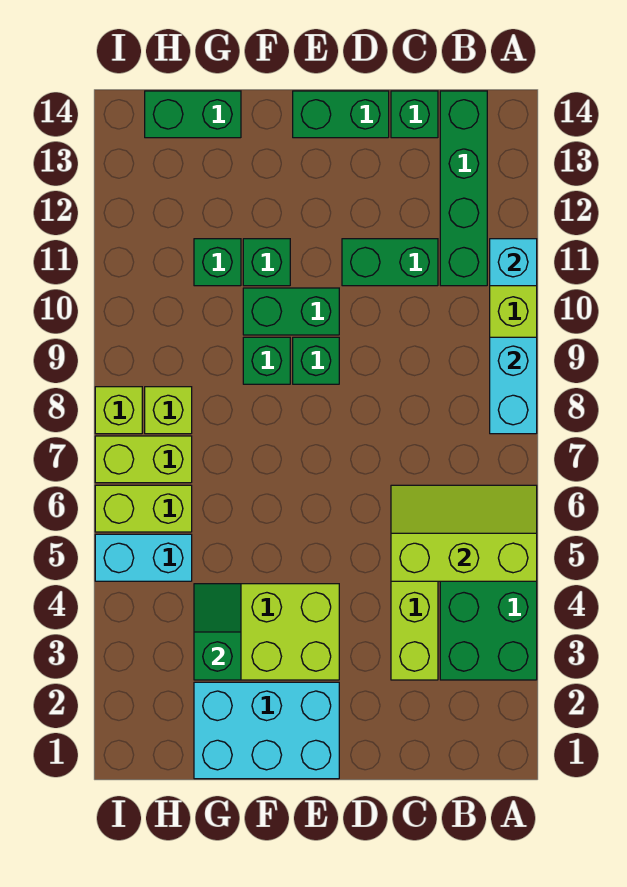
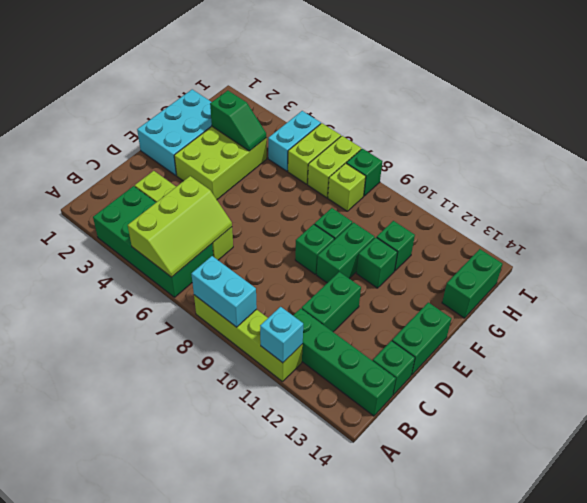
lime 1x1 brick [95,387,142,434] -> green 1x1 brick [346,149,383,196]

